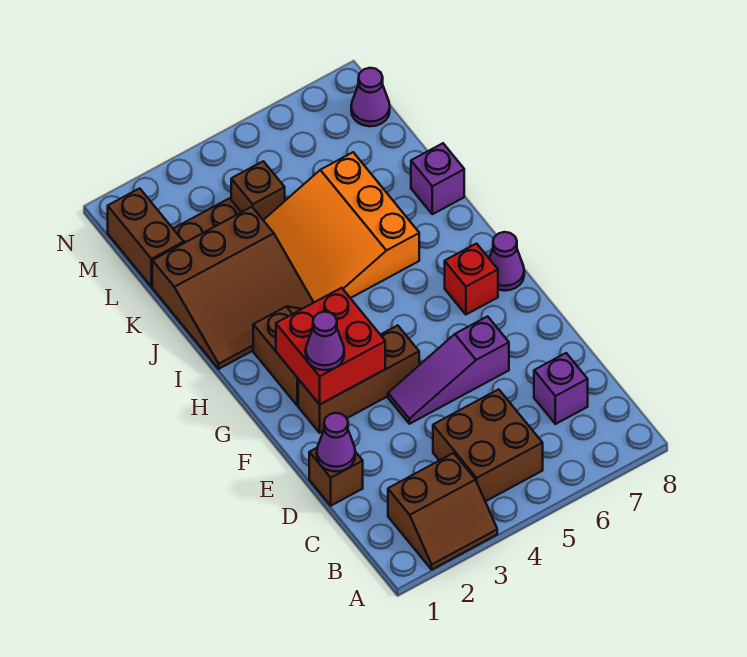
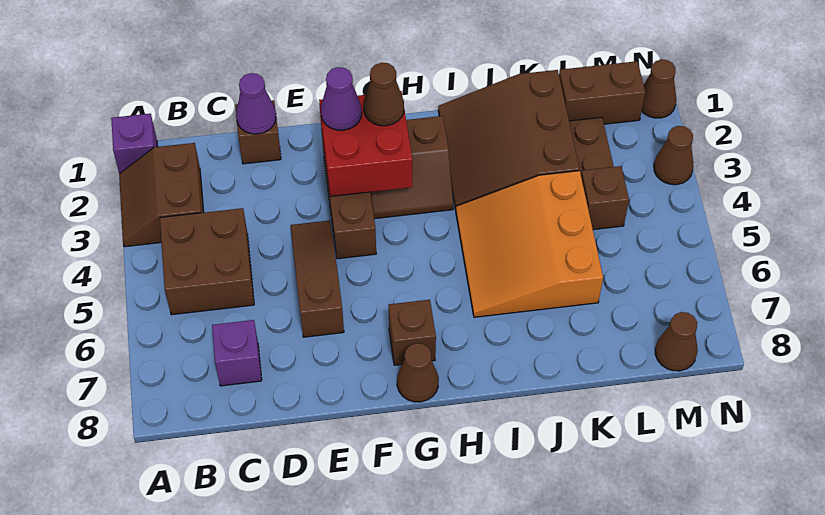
purple 1x3 slope [388,316,509,424] -> brown 1x3 slope [291,221,344,337]
none -> brown 1x1 cone [364,63,404,126]
red 1x1 brick [445,244,498,314] -> brown 1x1 brick [388,300,436,365]
purple 1x1 cone [489,232,524,291] -> brown 1x1 cone [397,343,439,402]
orange 3x3 slope [263,152,419,302] -> orange 3x3 slope turned to [456,171,603,317]
purple 1x1 brick [411,143,464,214] -> purple 1x1 brick moved to [111,113,158,174]
purple 1x1 cone [351,68,390,126] -> brown 1x1 cone [655,312,698,371]
none -> brown 1x1 cone [642,59,676,118]
none -> brown 1x1 cone [654,126,694,185]

